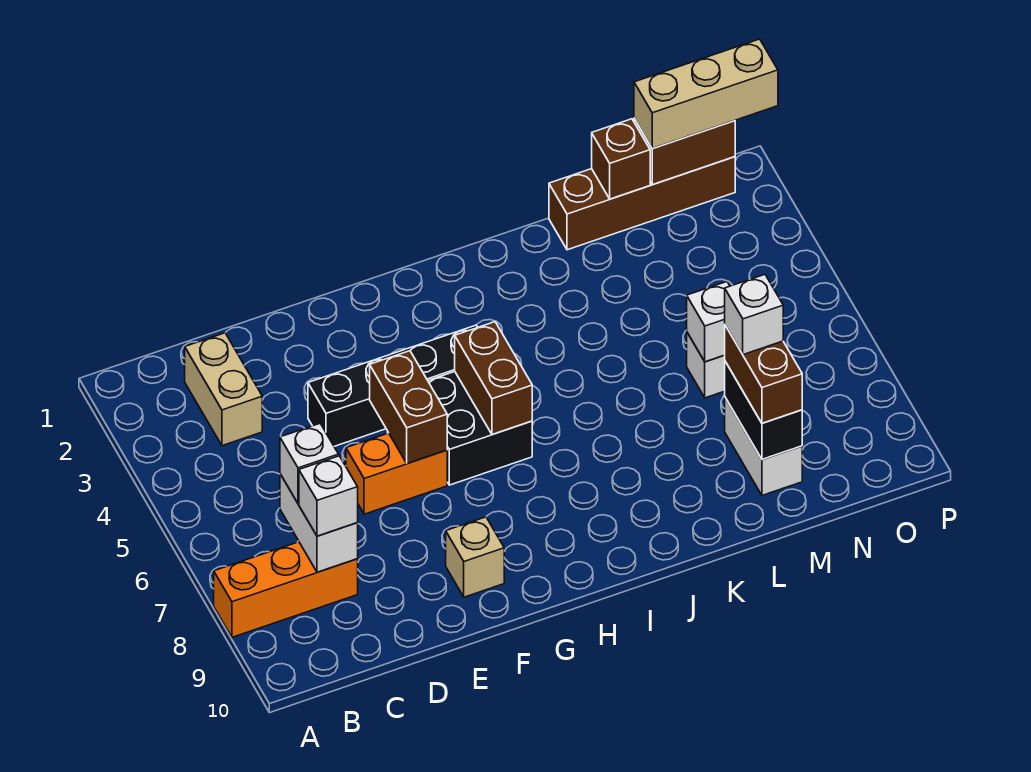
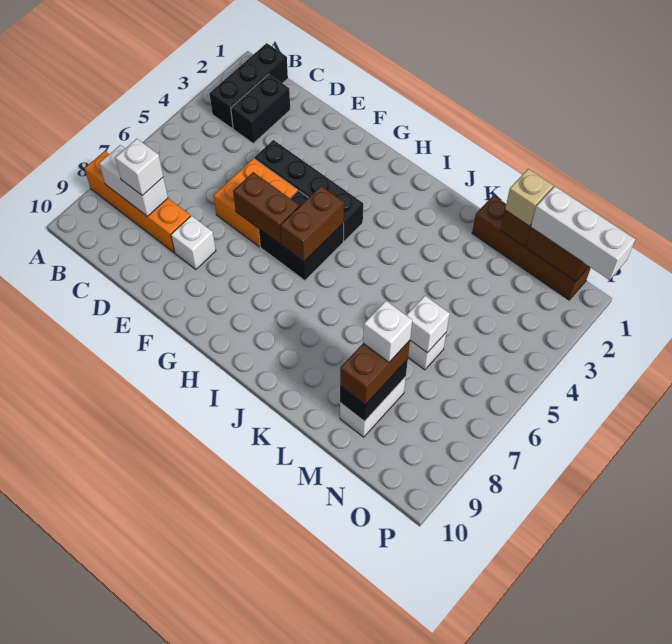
orange 1x3 brick [214,542,358,637] -> orange 1x4 brick [84,151,190,253]
none -> black 1x3 brick [209,43,288,128]
tan 1x2 brick [185,333,262,446] -> black 1x2 brick [231,74,290,143]
white 1x2 brick [280,474,358,572] -> white 1x2 brick turned to [99,145,168,216]
white 1x1 brick [280,424,339,504] -> white 1x1 brick moved to [171,216,216,269]
orange 1x2 brick [346,433,447,514] -> orange 2x2 brick [213,158,297,247]
brown 1x2 brick [370,351,447,464] -> brown 1x2 brick turned to [233,172,299,245]
tan 1x1 brick [446,517,504,597] -> tan 1x1 brick moved to [505,169,553,226]
tan 1x3 brick [634,39,778,149] -> white 1x3 brick [531,186,635,280]

